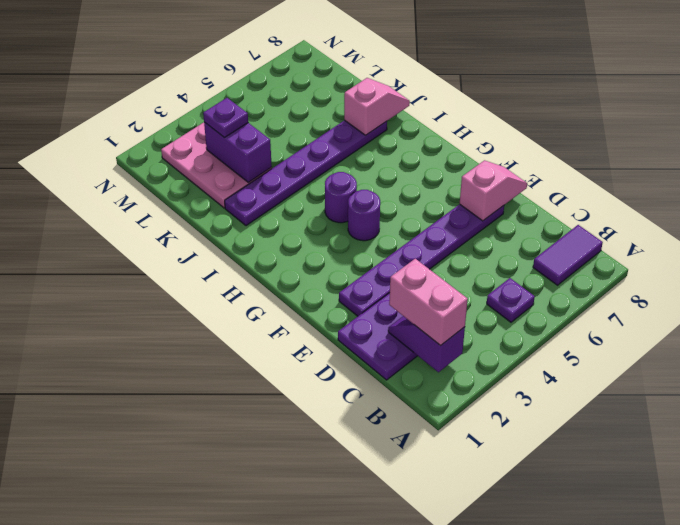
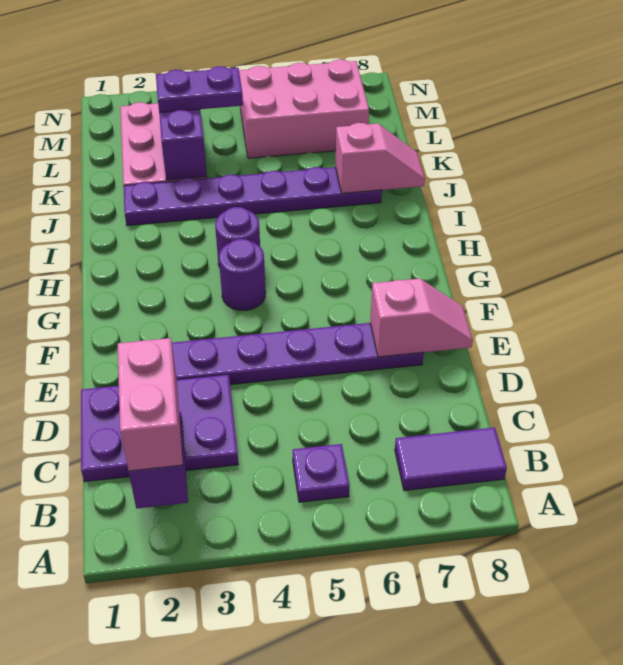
purple 1x1 plate [203,98,248,138] -> purple 1x2 plate [156,66,243,113]
none -> pink 2x3 brick [239,59,369,158]

